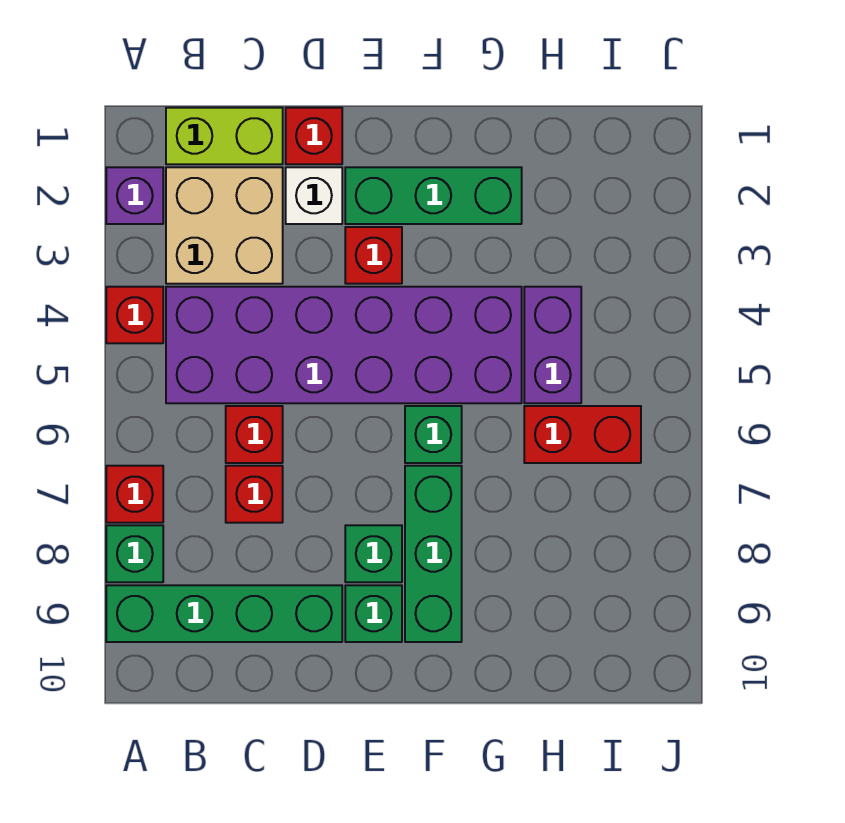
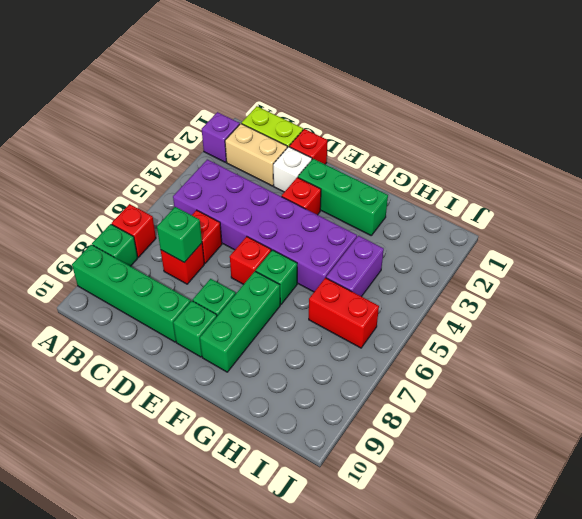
red 1x1 brick [106,287,163,343] -> red 1x1 brick moved to [230,237,271,284]
tan 2x2 brick [166,167,283,284] -> tan 1x2 brick [225,124,287,186]
none -> green 1x1 brick [157,207,202,263]

